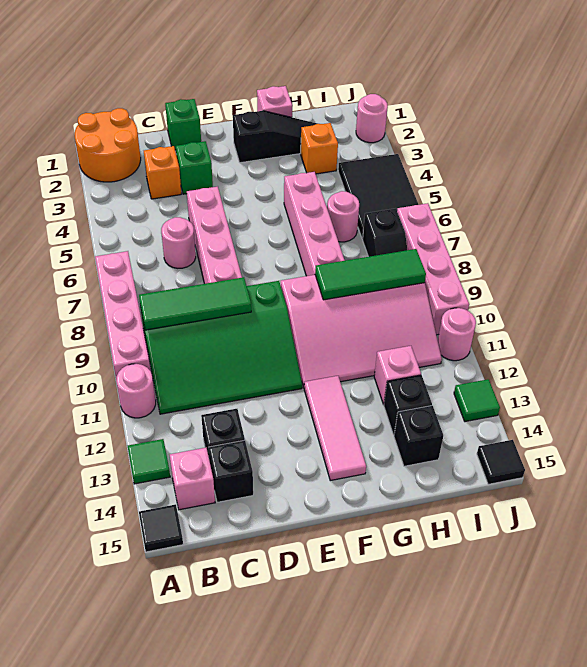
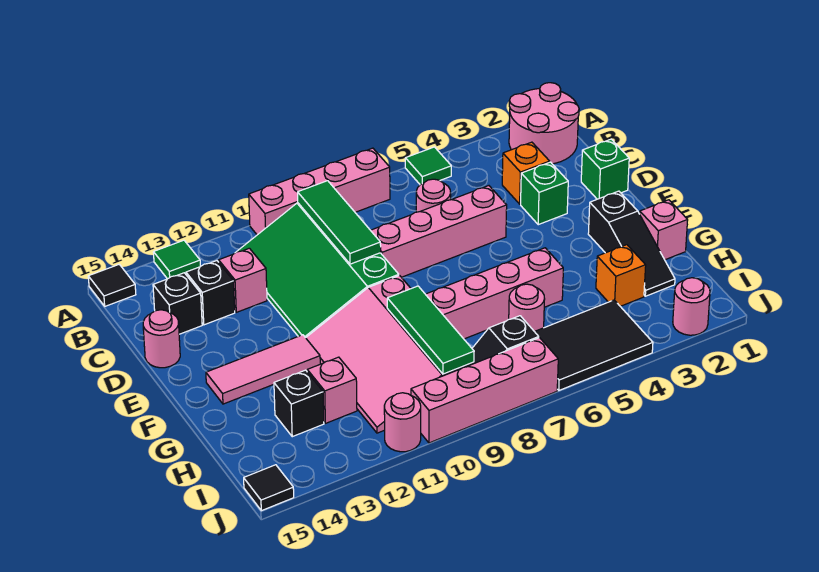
orange 2x2 round brick [75,108,141,182] -> pink 2x2 round brick [509,83,579,164]
pink 1x1 round brick [116,364,156,418] -> pink 1x1 round brick moved to [143,310,180,368]
pink 1x1 brick [170,448,215,510] -> pink 1x1 brick moved to [219,248,267,312]
black 1x1 brick [394,406,443,466] -> none
green 1x1 tile [454,379,500,422] -> green 1x1 tile moved to [405,147,451,185]

